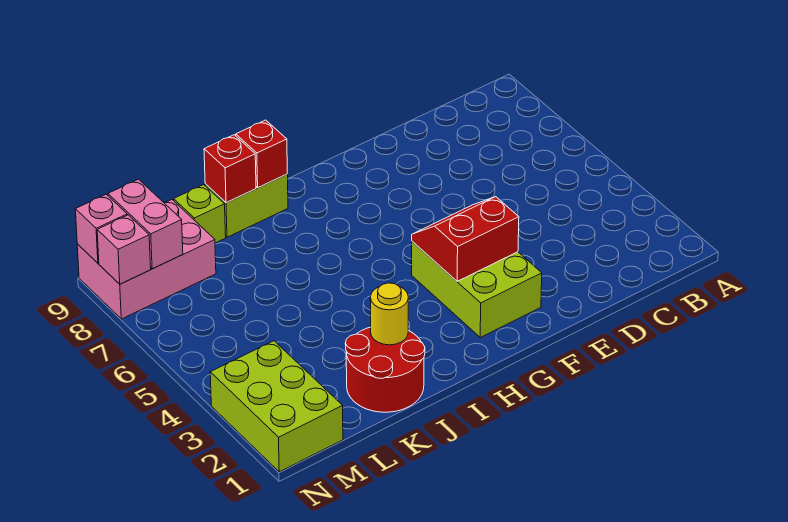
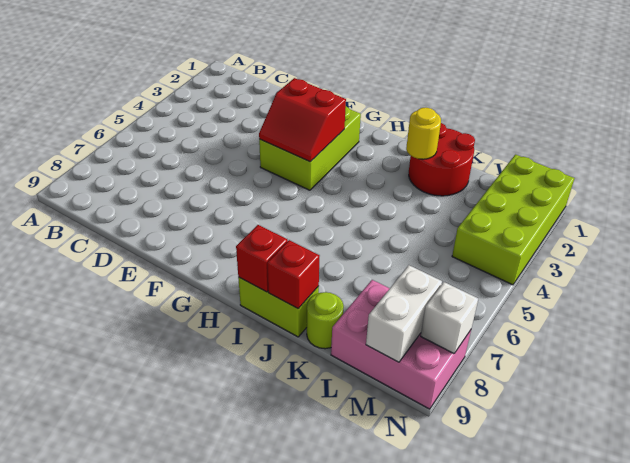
lime 1x1 brick [174,185,226,243] -> lime 1x1 round brick [307,292,344,349]
lime 2x3 brick [210,341,343,472] -> lime 2x4 brick [452,155,574,285]
pink 1x2 brick [108,179,183,269] -> white 1x2 brick [366,265,442,362]
pink 1x1 brick [97,215,151,284] -> white 1x1 brick [421,282,478,353]
pink 1x1 brick [75,194,127,263] -> none

